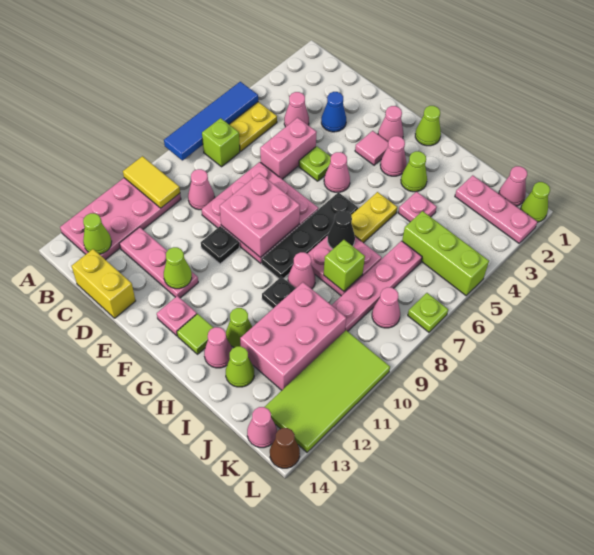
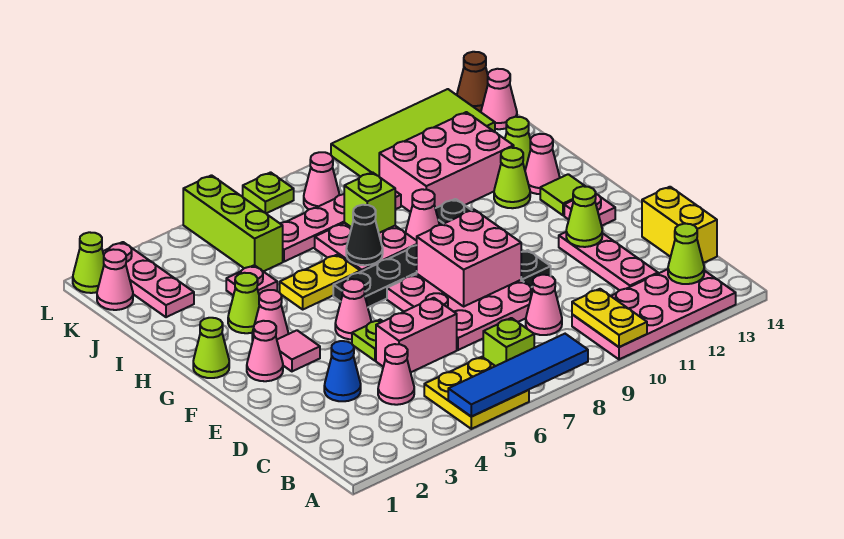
yellow 1x2 tile [123,156,180,208] -> yellow 1x2 plate [572,289,647,347]

